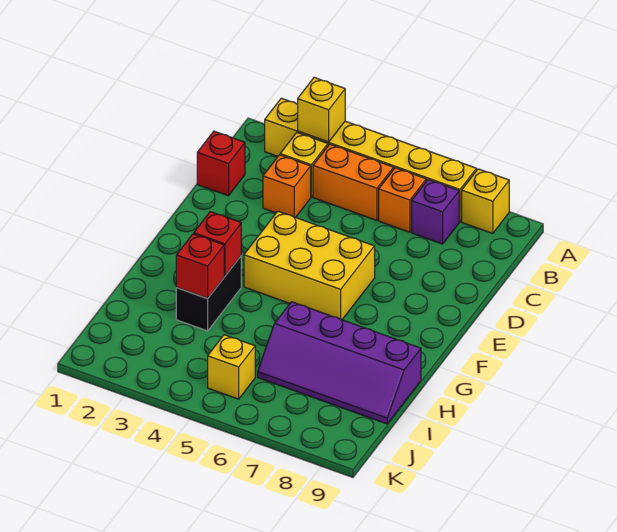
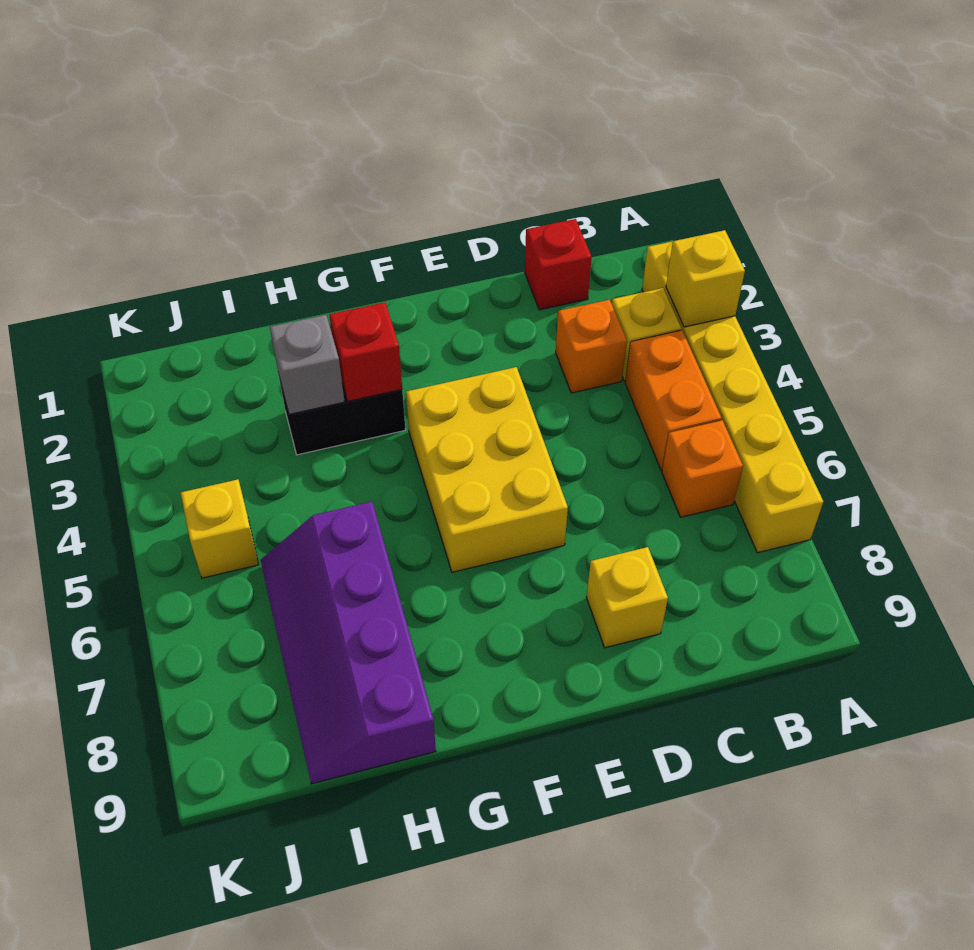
yellow 1x1 brick [462,169,509,233] -> yellow 1x1 brick moved to [587,547,668,648]
purple 1x1 brick [412,180,459,244] -> none
red 1x1 brick [176,234,224,298] -> grey 1x1 brick [270,315,345,414]

